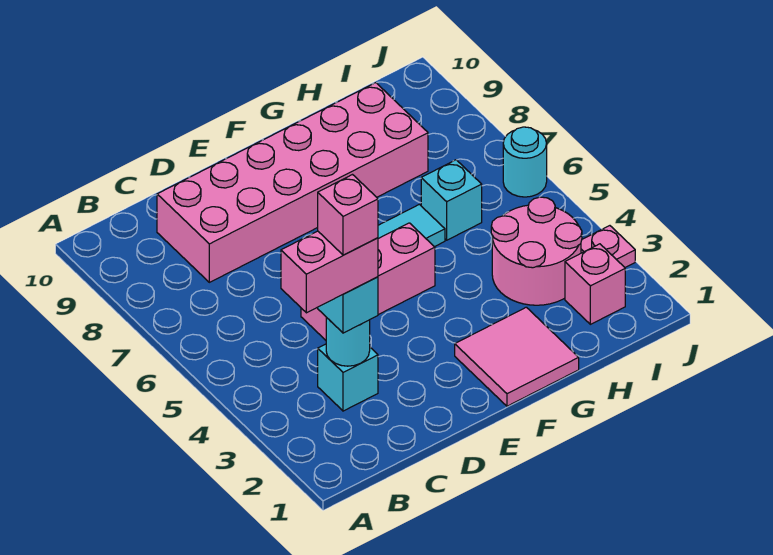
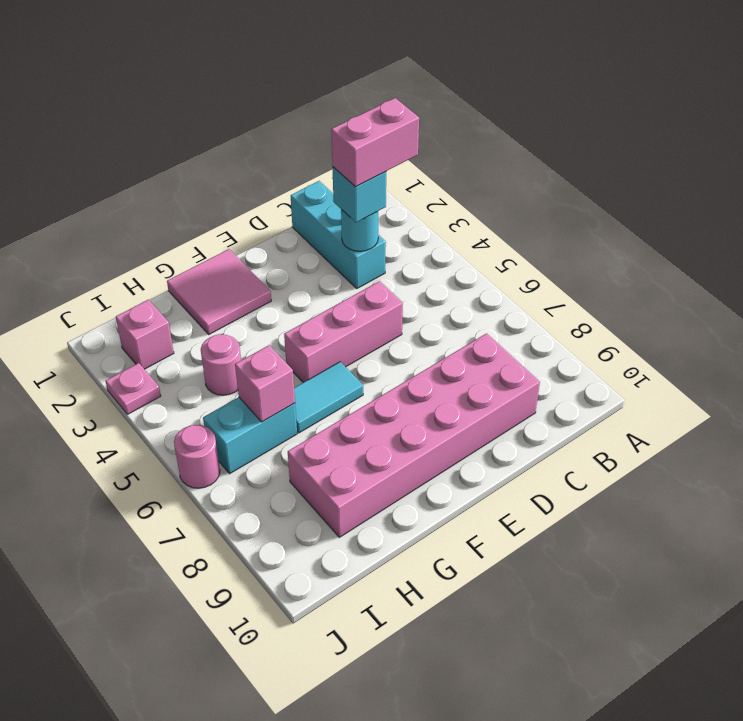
cyan 1x1 brick [318,344,378,411] -> cyan 1x3 brick [291,181,386,288]
pink 1x1 brick [318,175,378,255] -> pink 1x1 brick moved to [235,345,295,422]
pink 2x2 round brick [491,197,582,305] -> pink 1x1 round brick [201,334,241,395]
cyan 1x1 brick [421,160,482,240] -> cyan 1x2 brick [203,397,297,474]
cyan 1x1 round brick [503,127,547,197] -> pink 1x1 round brick [174,425,220,488]

